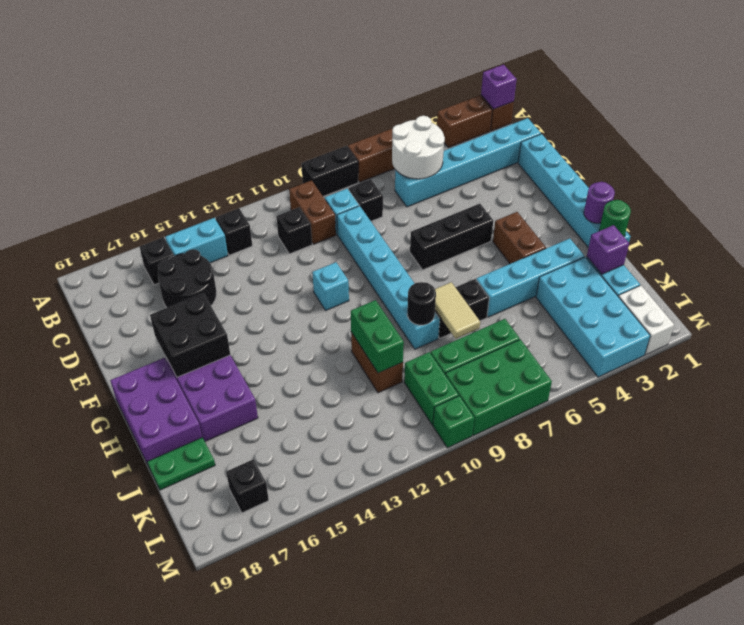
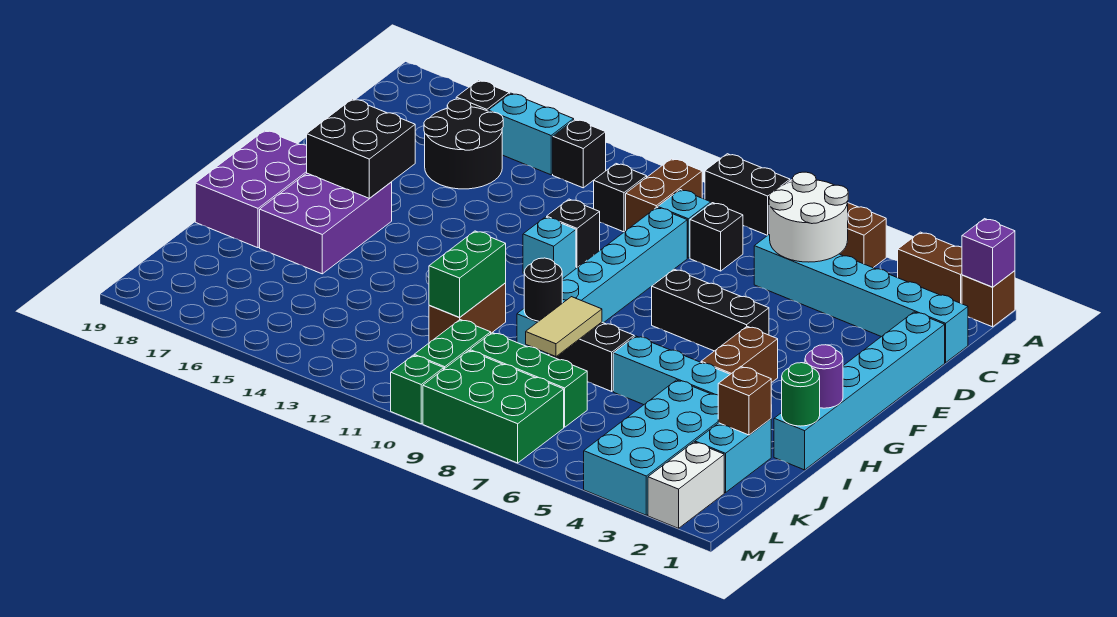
purple 1x1 brick [587,225,629,274] -> brown 1x1 brick [718,367,771,435]
green 1x2 plate [147,437,215,490] -> none
black 1x1 brick [226,459,269,513] -> black 1x1 brick moved to [547,199,600,268]

